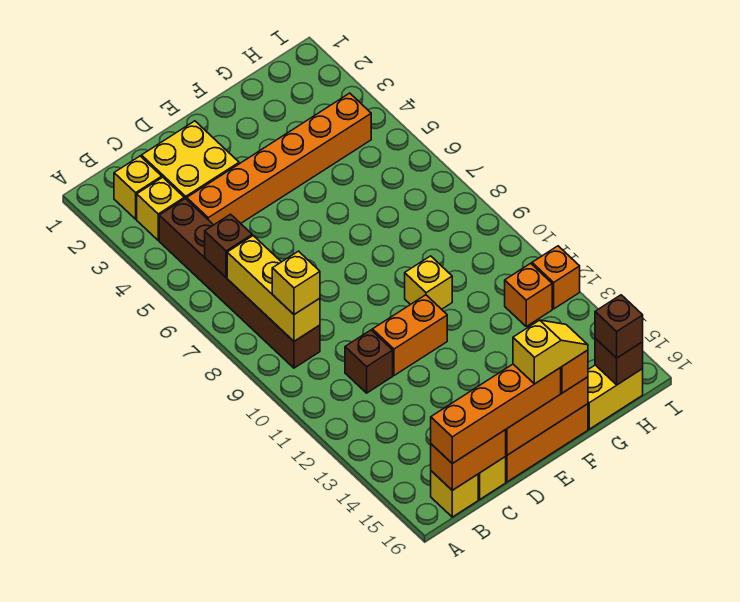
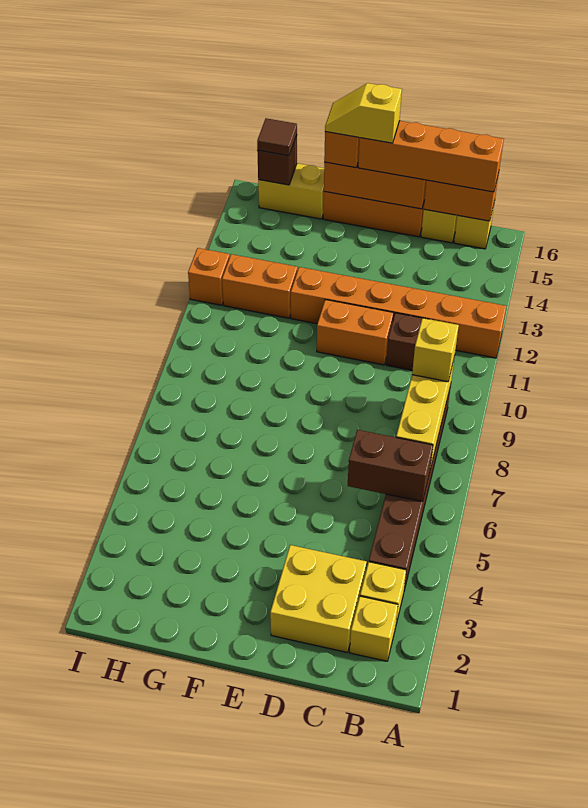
brown 1x1 brick [205,214,252,277] -> brown 1x2 brick [348,430,433,502]
orange 1x6 brick [187,93,371,225] -> orange 1x6 brick moved to [291,267,506,358]
yellow 1x1 brick [405,256,452,309] -> none
orange 1x1 brick [505,263,552,326] -> orange 1x2 brick [222,254,297,318]
brown 1x1 brick [595,295,643,358] -> brown 1x1 tile [257,118,297,156]

